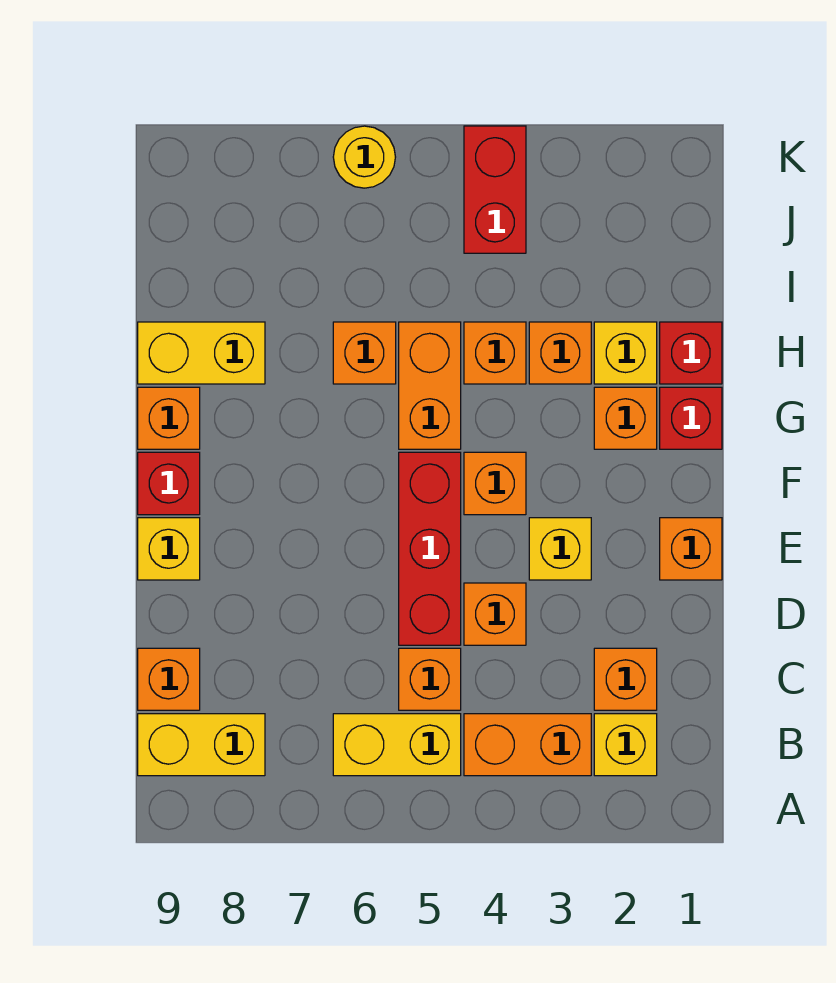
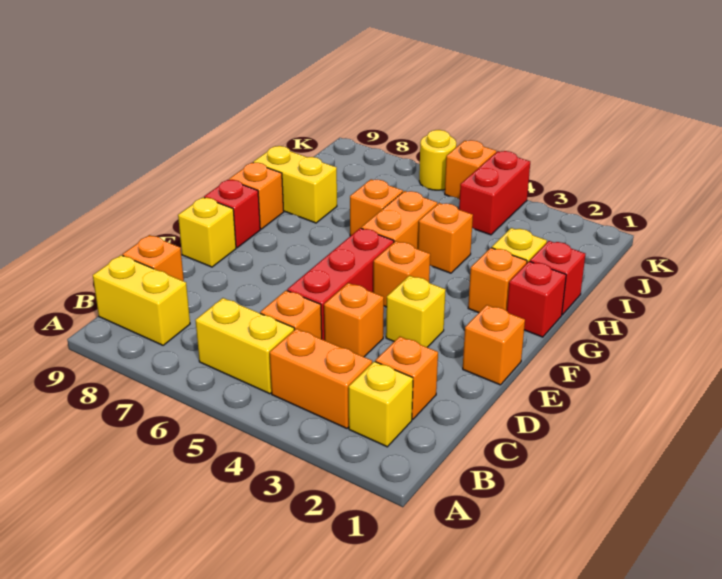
orange 1x1 brick [529,322,591,384] -> orange 1x1 brick moved to [445,140,496,199]

